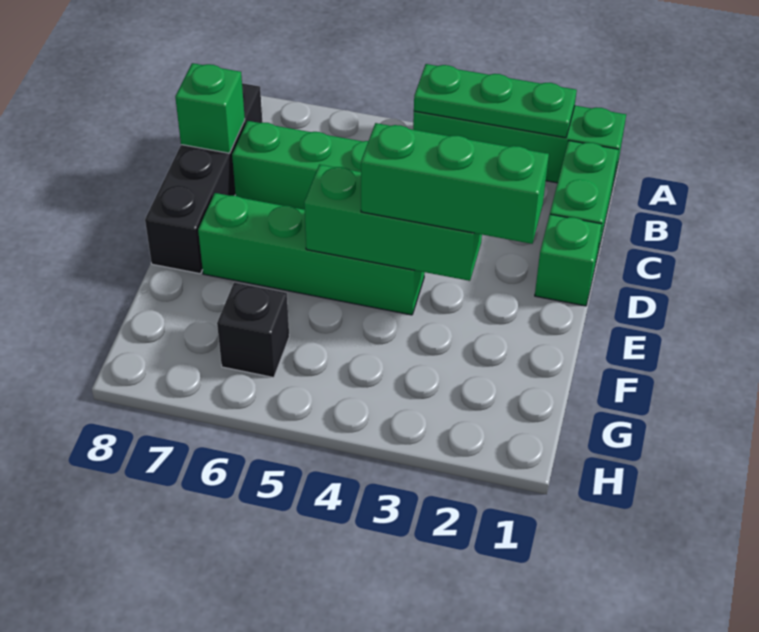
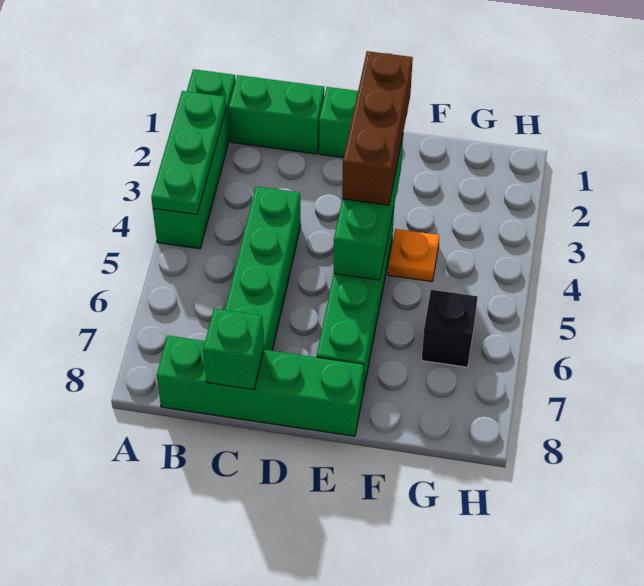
black 1x4 brick [145,83,262,274] -> green 1x4 brick [157,336,364,436]
green 1x3 brick [361,123,549,244] -> brown 1x3 brick [342,51,413,205]
none -> orange 1x1 plate [388,229,440,282]

